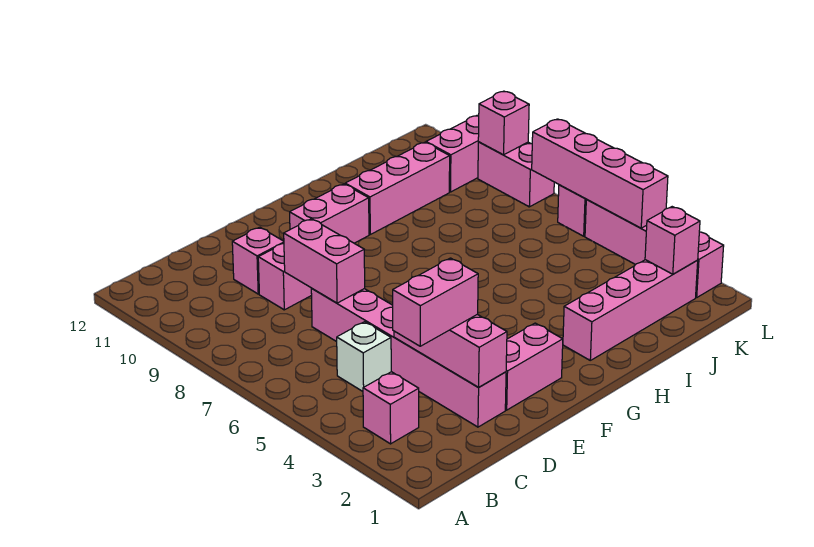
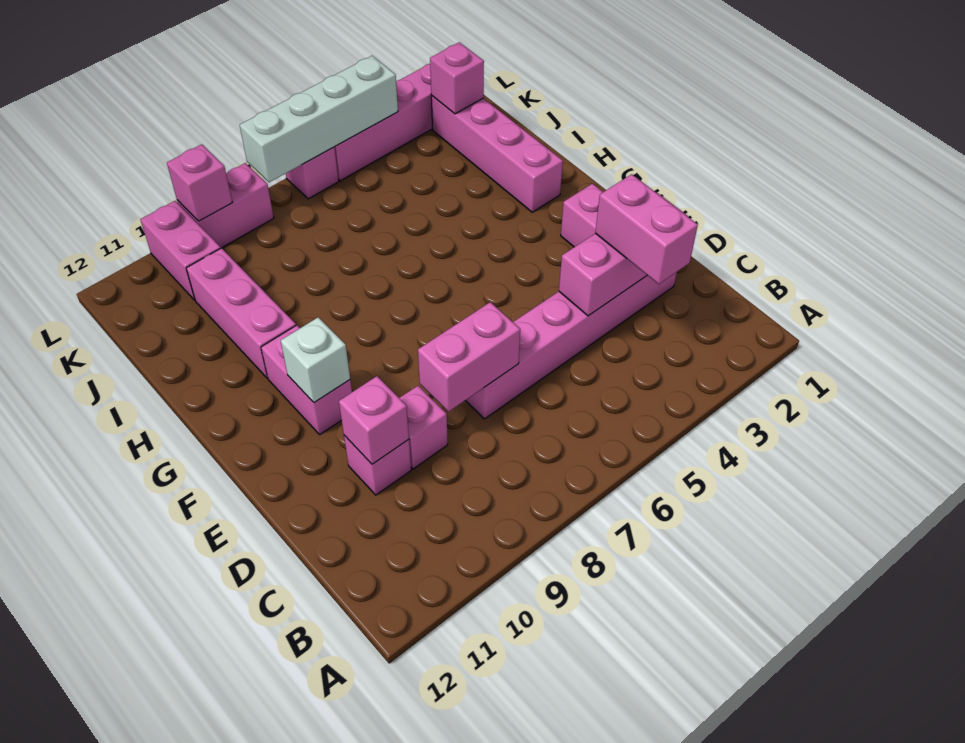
pink 1x1 brick [363,372,419,444] -> pink 1x1 brick moved to [339,376,409,464]
white 1x1 brick [337,322,391,391] -> white 1x1 brick moved to [281,317,350,403]
pink 1x4 brick [532,119,668,228] -> white 1x4 brick [240,56,398,182]

